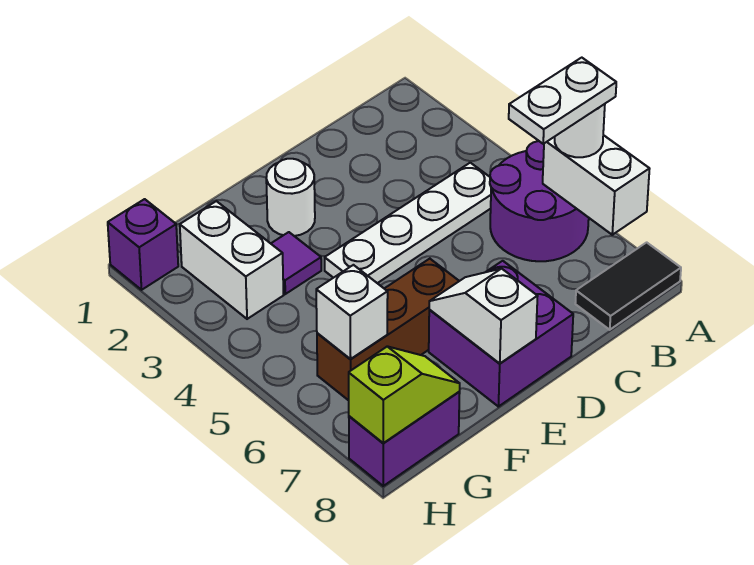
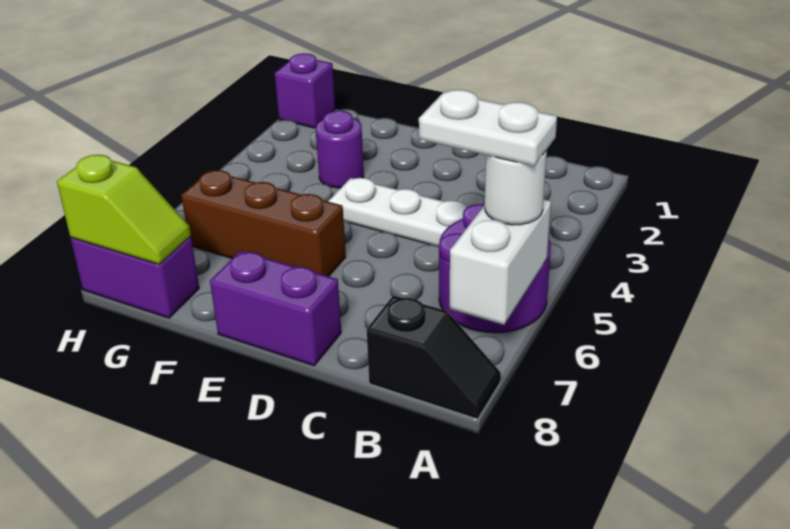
black 1x2 tile [575,242,681,330] -> black 1x2 slope [367,295,501,419]
purple 2x2 brick [429,261,573,407] -> purple 1x2 brick [210,251,341,366]
white 1x1 round brick [266,159,315,236] -> none
white 1x2 slope [429,269,538,364] -> none
purple 1x1 tile [271,232,321,294] -> purple 1x1 round brick [316,111,364,188]
white 1x2 brick [180,201,284,319] -> none
white 1x1 brick [316,265,388,359] -> none

